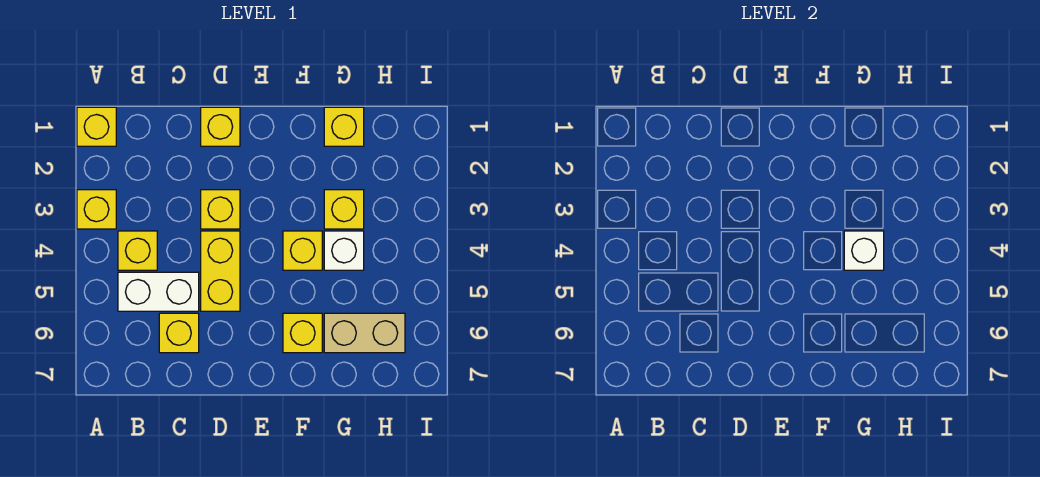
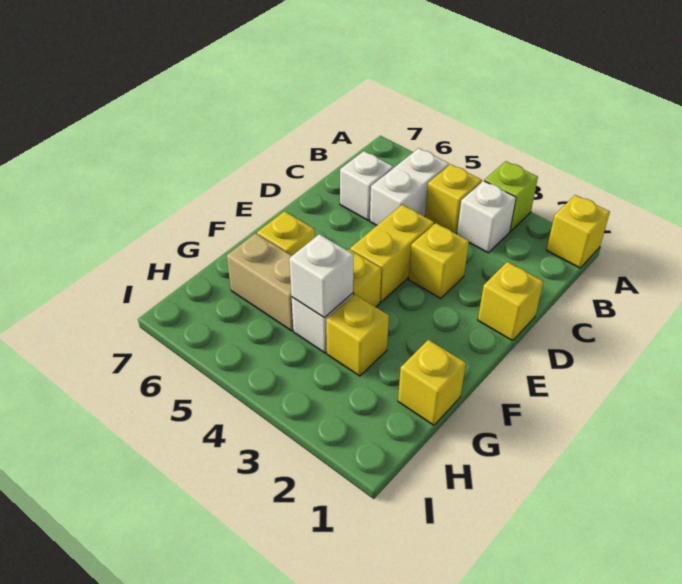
yellow 1x1 brick [77,190,116,229] -> lime 1x1 brick [484,161,538,232]
none -> white 1x1 brick [457,181,516,253]
yellow 1x1 brick [159,313,199,353] -> white 1x1 brick [340,151,393,220]
yellow 1x2 brick [201,231,240,311] -> yellow 1x2 brick turned to [350,205,434,302]
tan 1x2 brick [324,313,405,353] -> tan 1x2 brick turned to [227,233,293,331]

